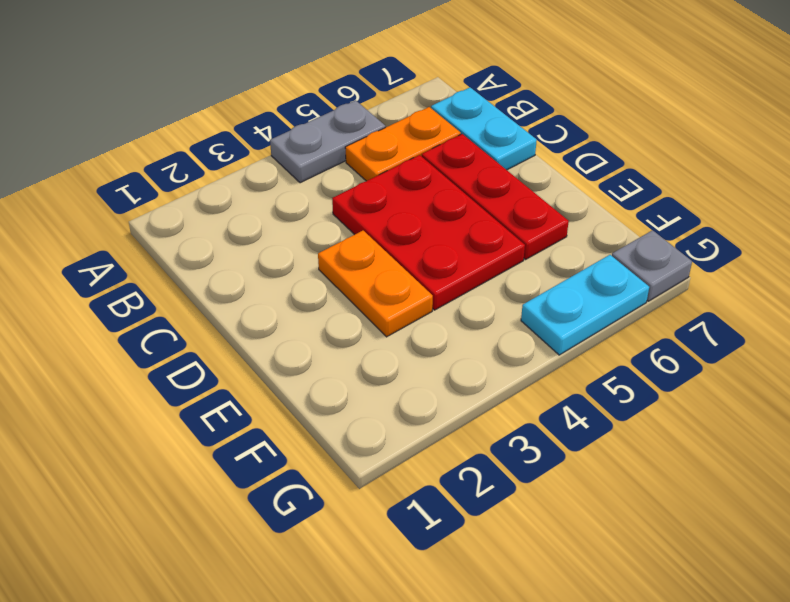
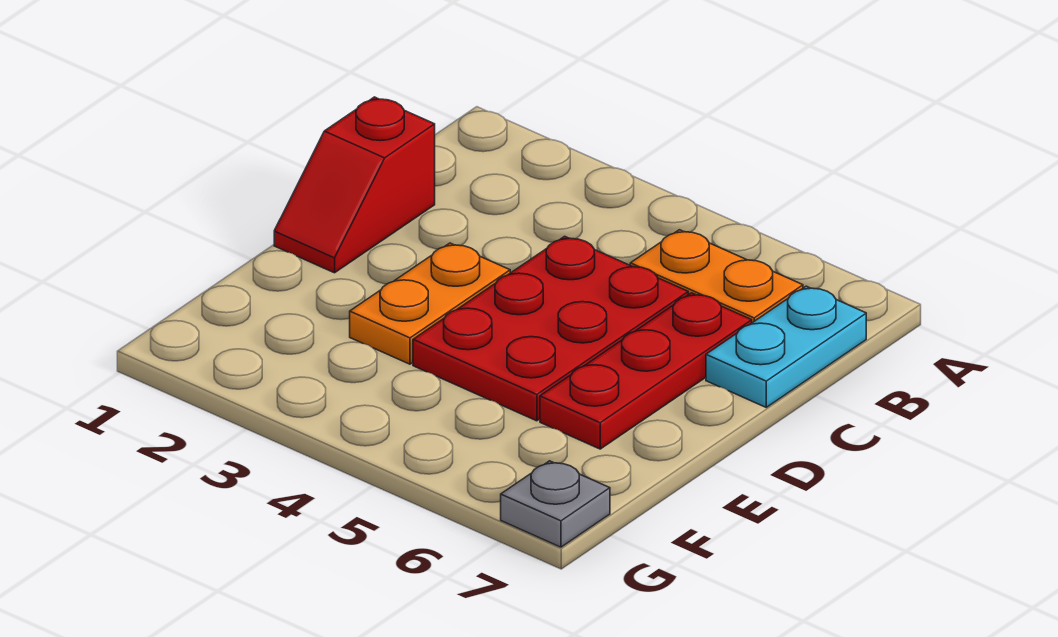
grey 1x2 plate [270,100,385,183] -> none
none -> red 1x2 slope [274,97,435,273]
cyan 1x2 plate [521,255,649,355] -> none

